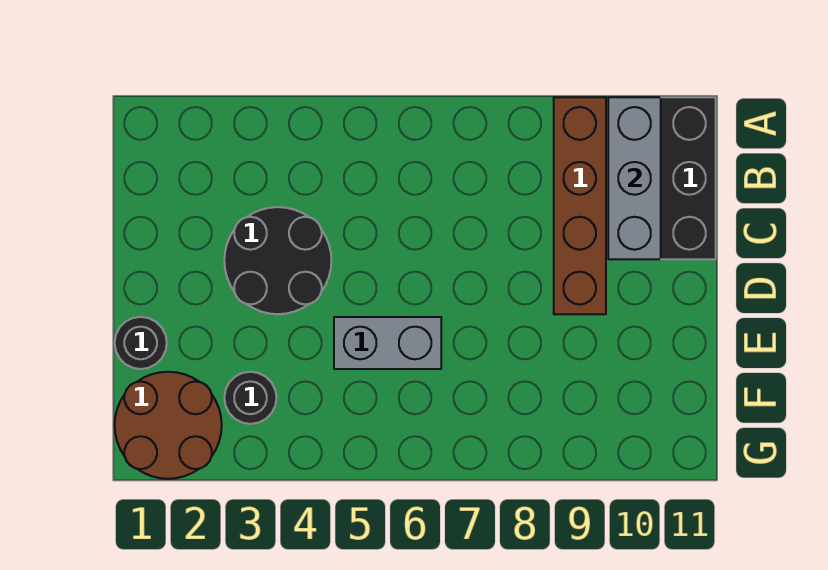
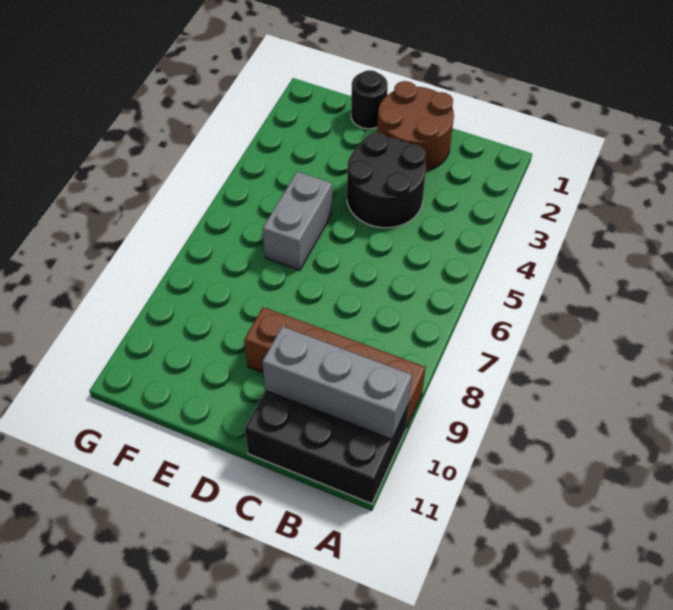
brown 2x2 round brick [115,372,222,479] -> brown 2x2 round brick moved to [377,81,454,171]
black 1x1 round brick [224,372,277,424] -> none

